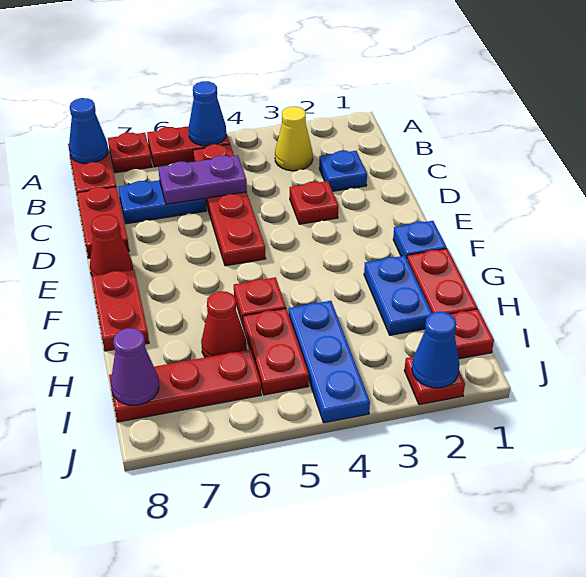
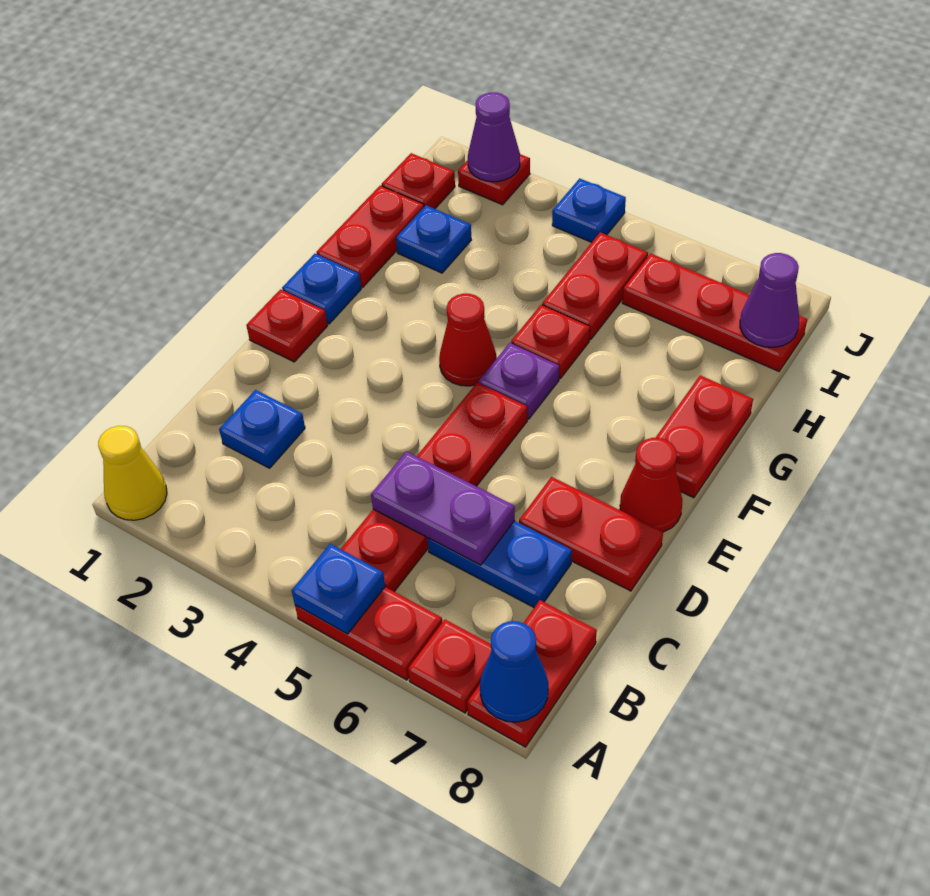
blue 1x1 cone [189,81,226,146] -> blue 1x1 plate [292,544,385,634]
yellow 1x1 cone [275,107,313,171] -> yellow 1x1 cone moved to [98,426,167,520]
red 1x2 plate [77,187,129,258] -> red 1x2 plate turned to [519,477,663,591]
red 1x1 plate [290,181,338,224] -> red 1x1 plate moved to [246,289,328,362]
none -> purple 1x1 plate [479,343,559,419]
blue 1x2 plate [364,256,432,335] -> blue 1x1 plate [396,205,471,273]
blue 1x3 plate [289,301,370,423] -> blue 1x1 plate [552,178,626,242]
red 1x1 cone [201,291,246,358] -> red 1x1 cone moved to [439,294,497,386]
blue 1x1 cone [412,312,459,388] -> purple 1x1 cone [468,93,520,182]

